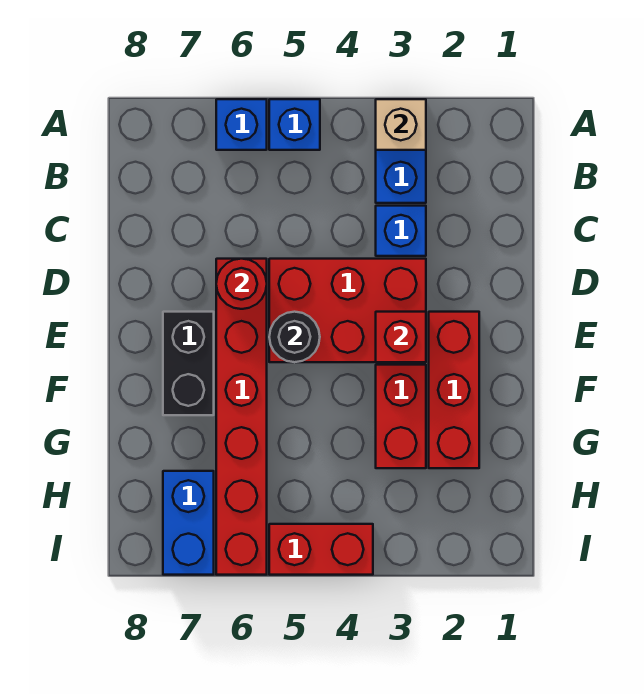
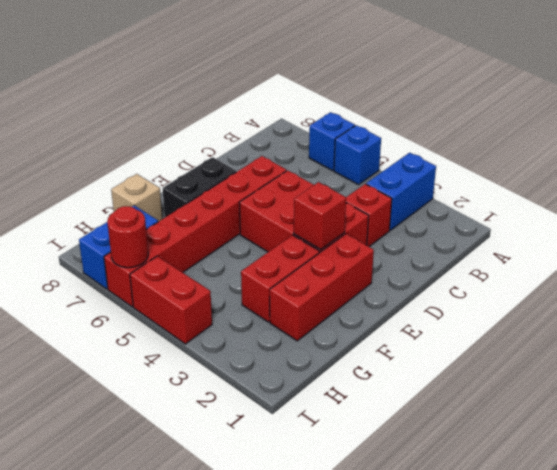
tan 1x1 brick [376,99,426,150] -> tan 1x1 brick moved to [111,174,162,222]
blue 1x1 brick [376,206,426,256] -> red 1x1 brick [346,184,392,247]
red 1x1 round brick [216,259,267,309] -> red 1x1 round brick moved to [107,206,148,268]
black 1x1 round brick [269,312,320,362] -> none

